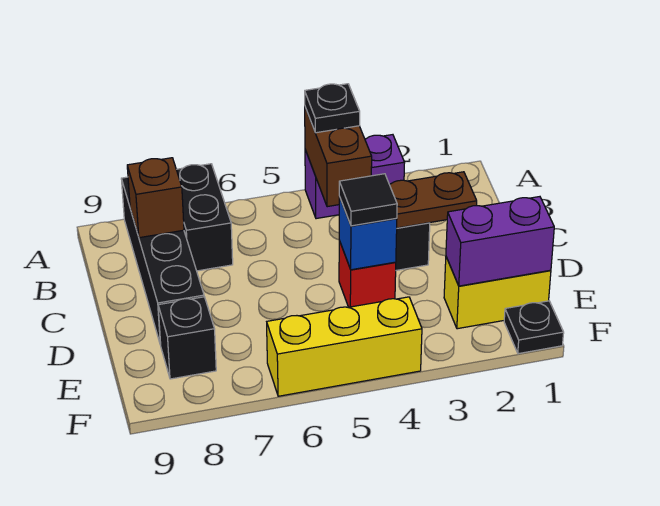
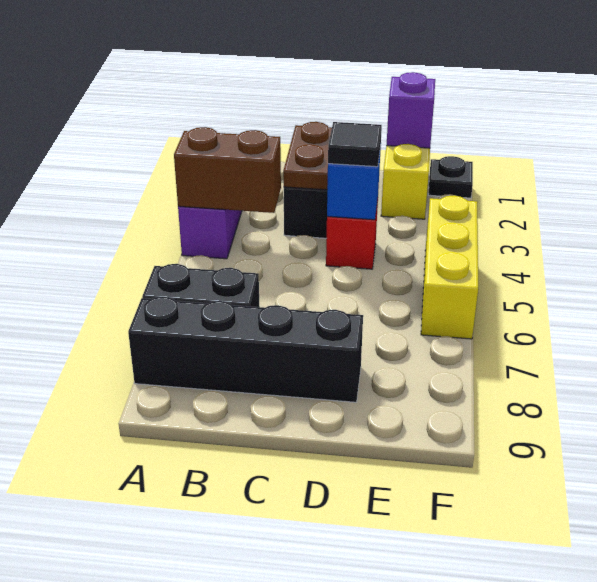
black 1x1 plate [305,84,360,133] -> none
brown 1x1 brick [127,158,184,238] -> none
purple 1x2 brick [446,197,554,286] -> purple 1x1 brick [387,72,435,148]
black 1x1 brick [158,297,216,379] -> none

